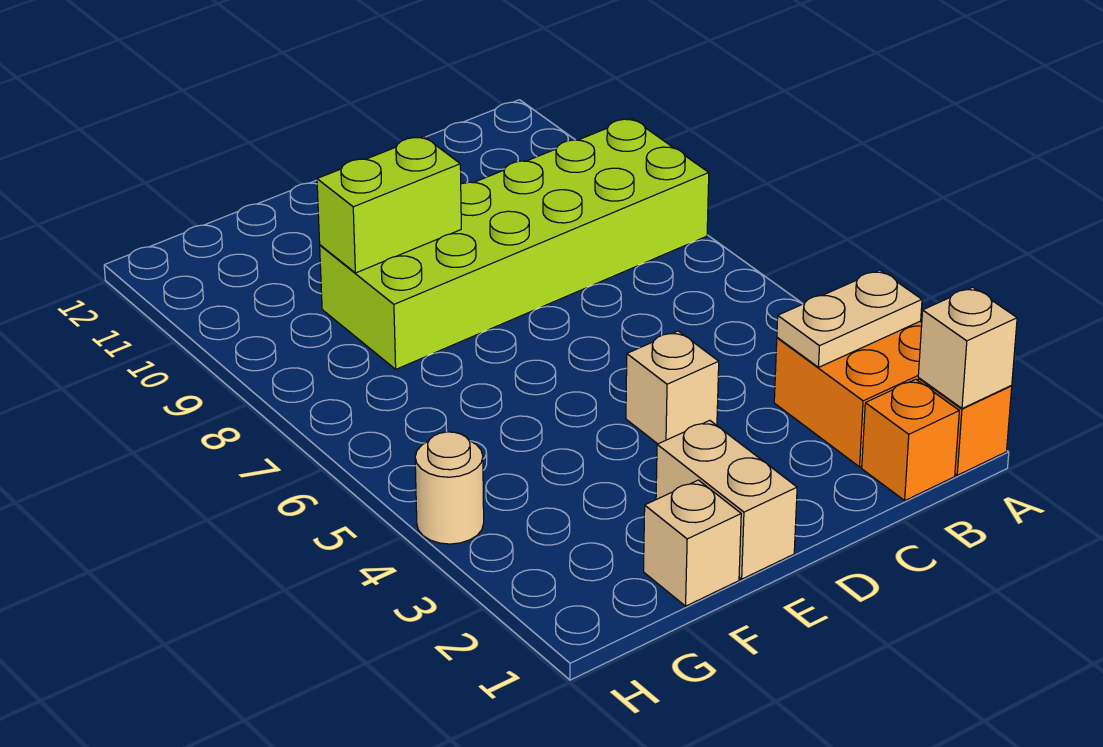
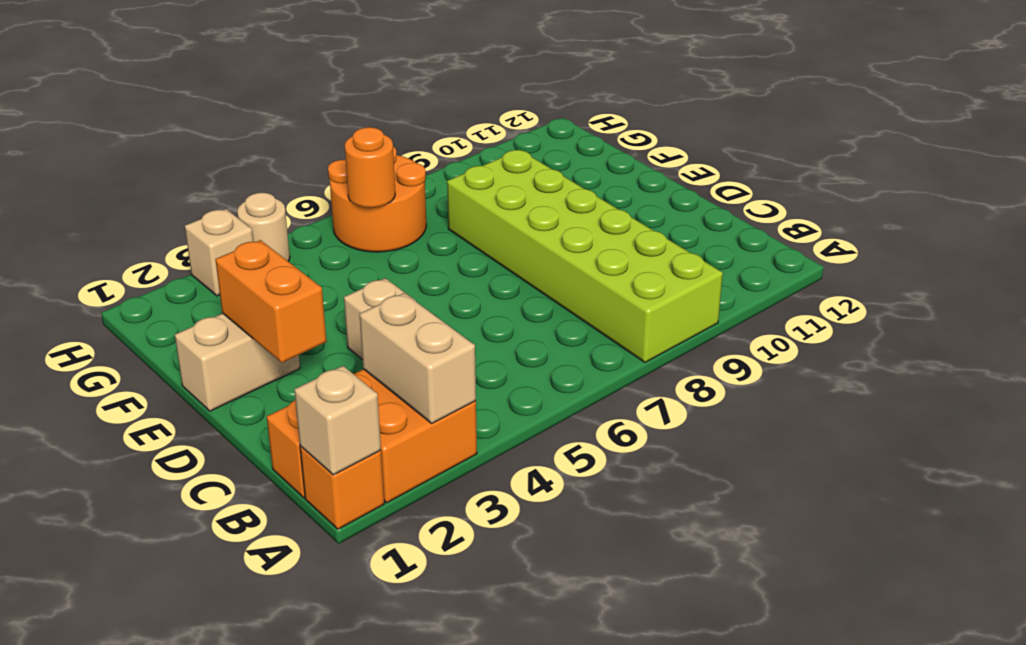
tan 1x2 plate [777,270,922,367] -> tan 1x2 brick [359,293,476,423]
none -> orange 1x2 brick [215,240,326,363]
lime 1x2 brick [317,136,461,273] -> none
tan 1x1 brick [644,480,741,606] -> tan 1x1 brick moved to [185,209,253,296]
none -> orange 2x2 round brick [328,147,426,252]
none -> orange 1x1 round brick [345,127,395,208]

